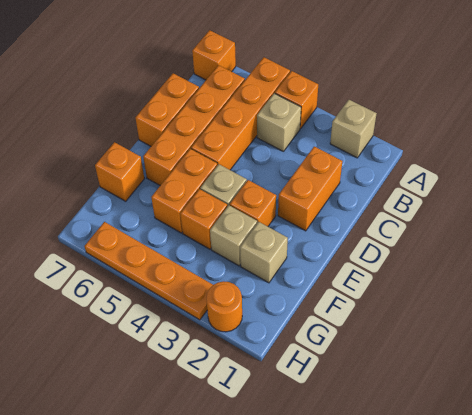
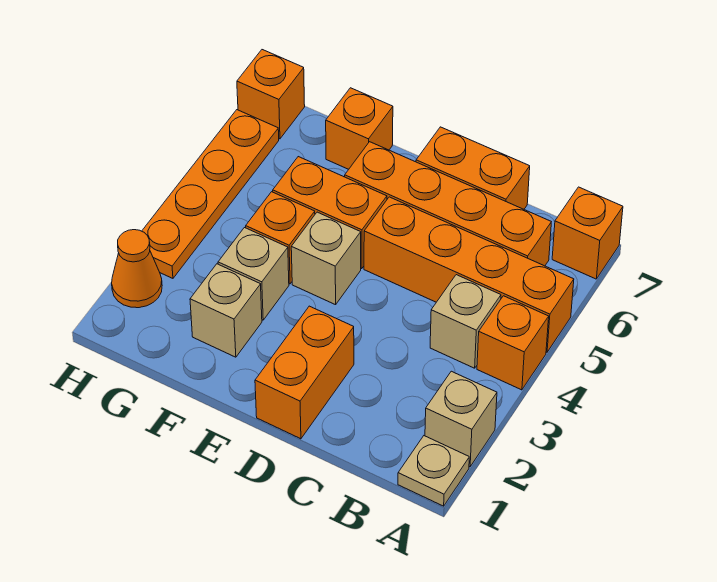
none -> tan 1x1 plate [398,436,469,506]
orange 1x2 brick [278,146,342,231] -> orange 1x2 brick turned to [255,306,354,439]
orange 1x1 brick [230,180,276,226] -> orange 1x1 brick moved to [237,50,305,139]
orange 1x1 round brick [206,281,242,332] -> orange 1x1 cone [112,230,162,308]

